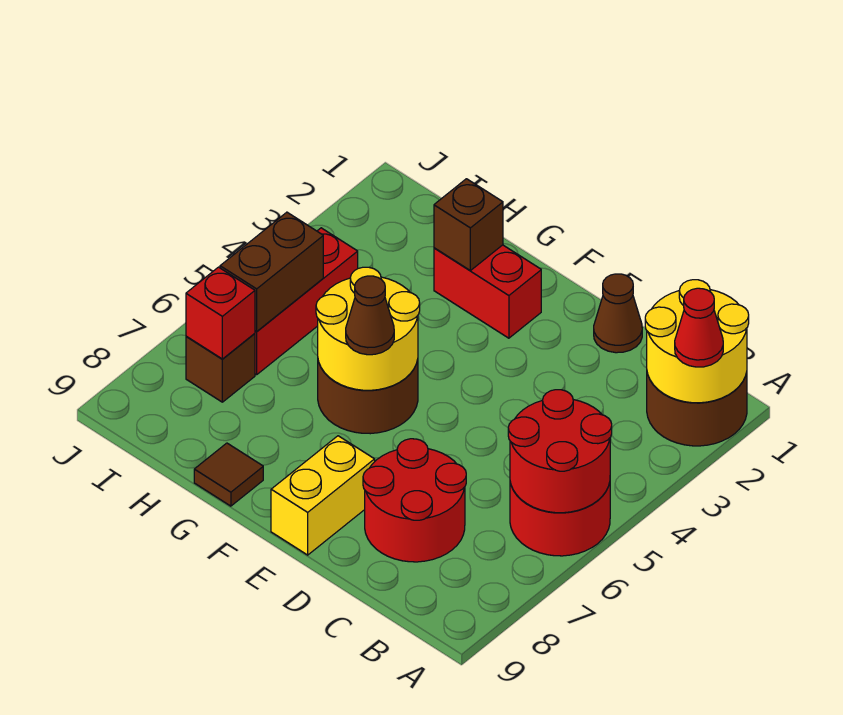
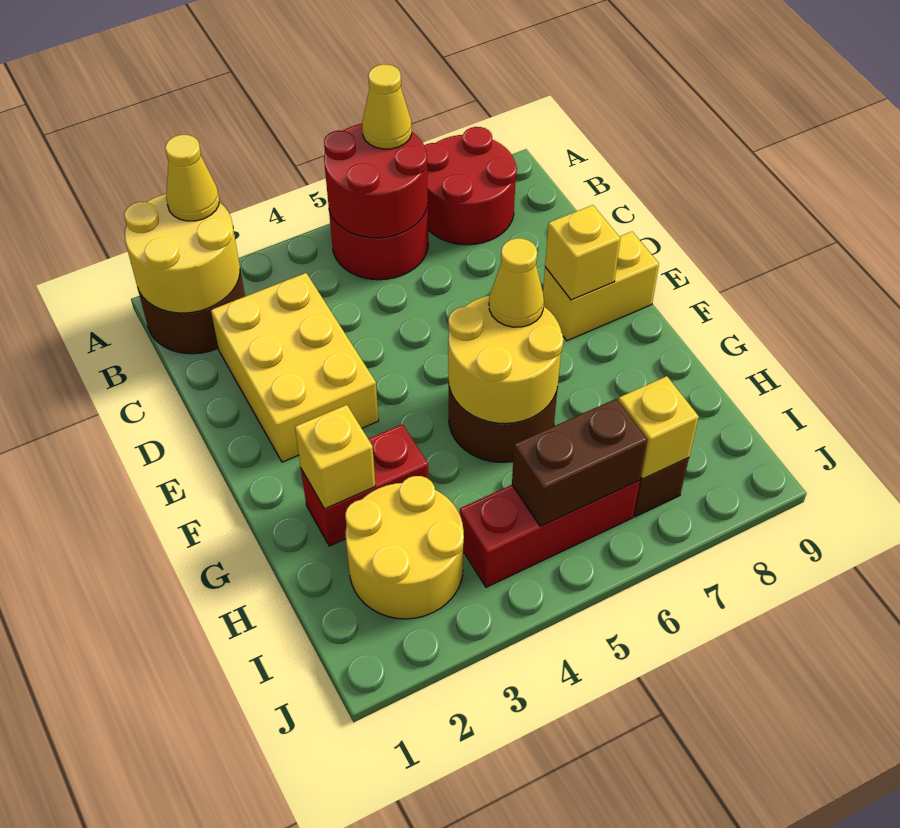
red 1x1 cone [675,288,723,367] -> yellow 1x1 cone [165,135,219,221]
none -> yellow 1x1 cone [362,64,412,149]
none -> yellow 2x3 brick [210,273,379,462]
red 2x2 round brick [363,439,466,562] -> red 2x2 round brick moved to [424,127,517,245]
brown 1x1 cone [594,274,642,353] -> none
none -> yellow 1x1 brick [545,205,620,300]
red 1x2 brick [434,245,541,338] -> red 1x2 brick turned to [301,424,428,546]
brown 1x1 cone [346,276,394,355] -> yellow 1x1 cone [489,238,544,327]
brown 1x1 brick [434,179,503,270] -> yellow 1x1 brick [295,405,376,509]
brown 1x1 tile [194,443,263,506] -> none
none -> yellow 2x2 round brick [345,476,464,619]
red 1x1 brick [186,267,255,359] -> yellow 1x1 brick [618,376,699,479]

